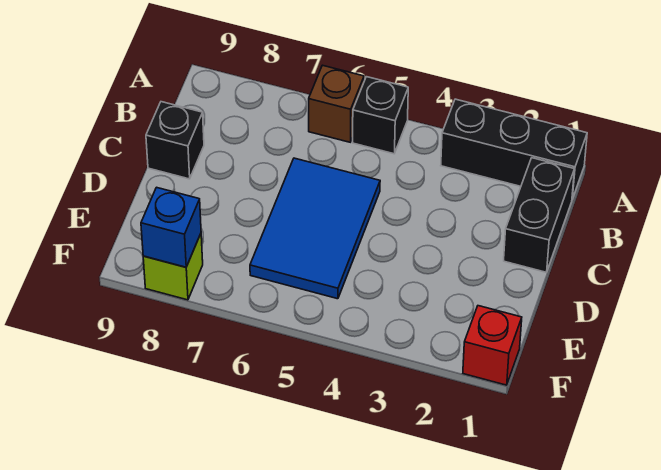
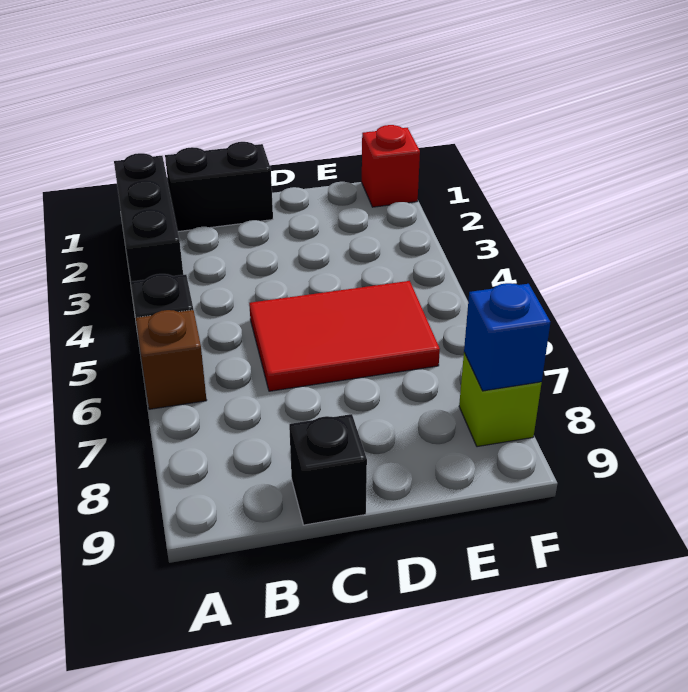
blue 2x3 tile [250,158,380,299] -> red 2x3 tile [249,281,440,391]

